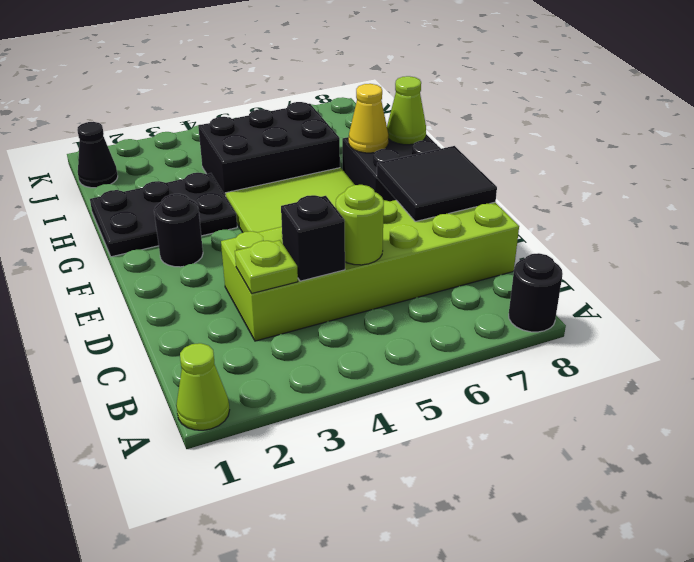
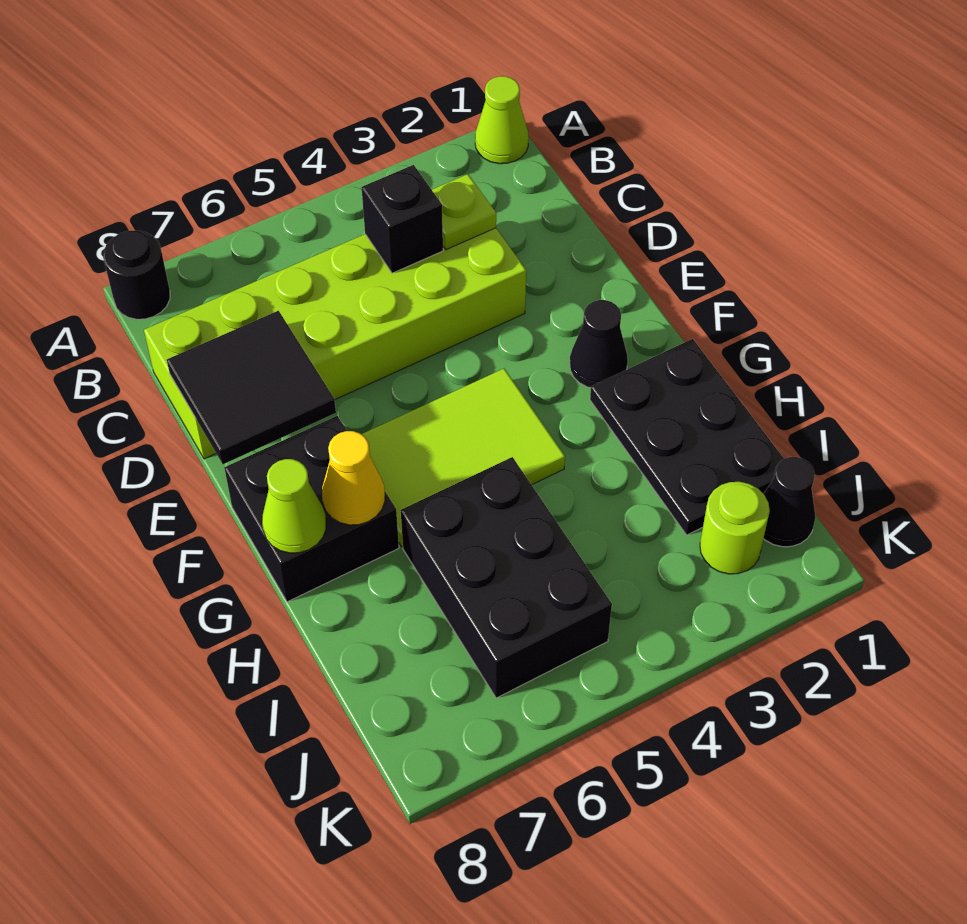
lime 1x1 round brick [336,185,384,265] -> lime 1x1 round brick moved to [700,482,770,574]
black 1x1 round brick [154,194,203,267] -> black 1x1 cone [570,300,628,388]
black 2x3 plate [90,173,237,257] -> black 2x3 plate turned to [590,339,784,535]
black 2x3 brick [198,102,340,196] -> black 2x3 brick turned to [401,457,612,698]

